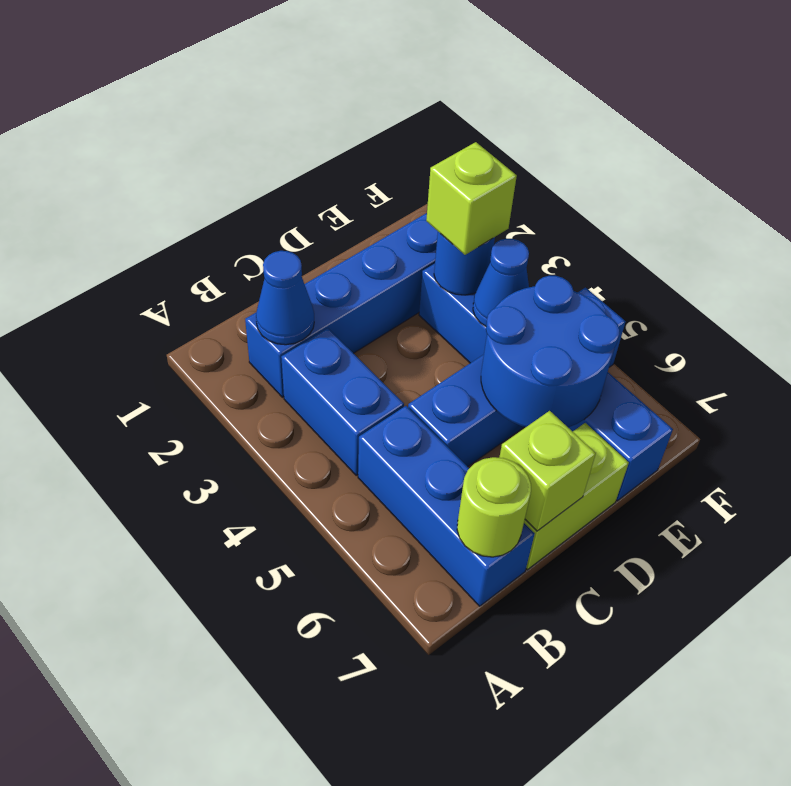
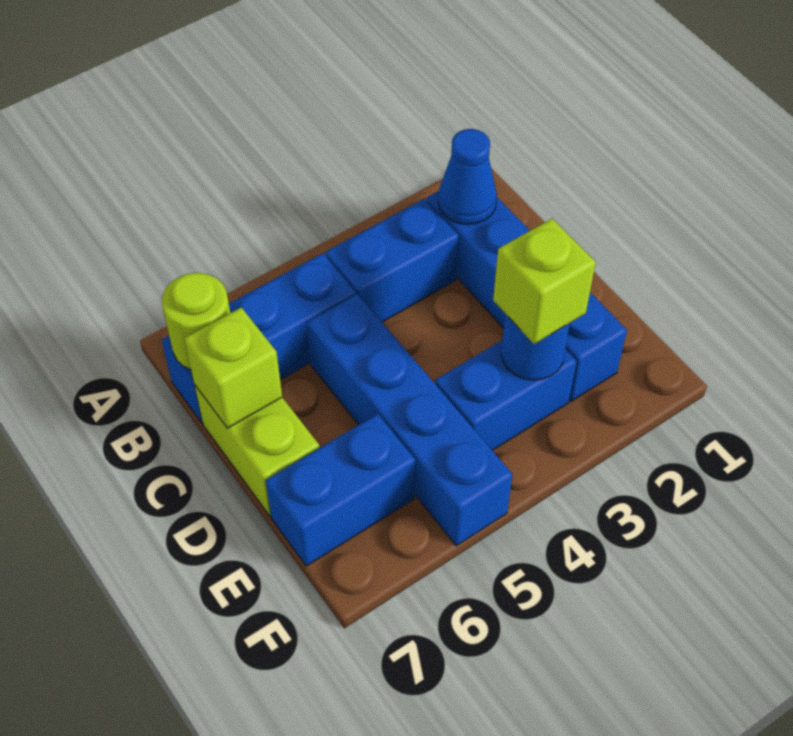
blue 2x2 round brick [481,276,620,427] -> none
blue 1x1 cone [473,239,529,326] -> none

